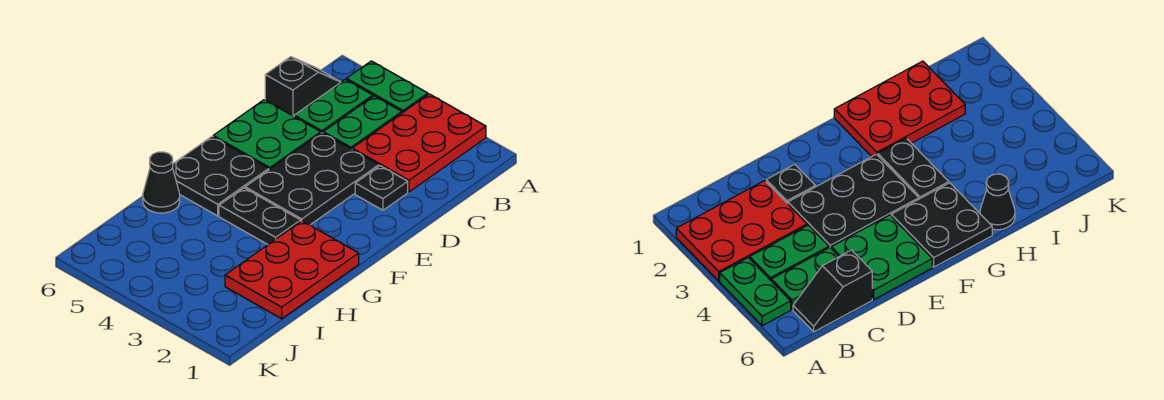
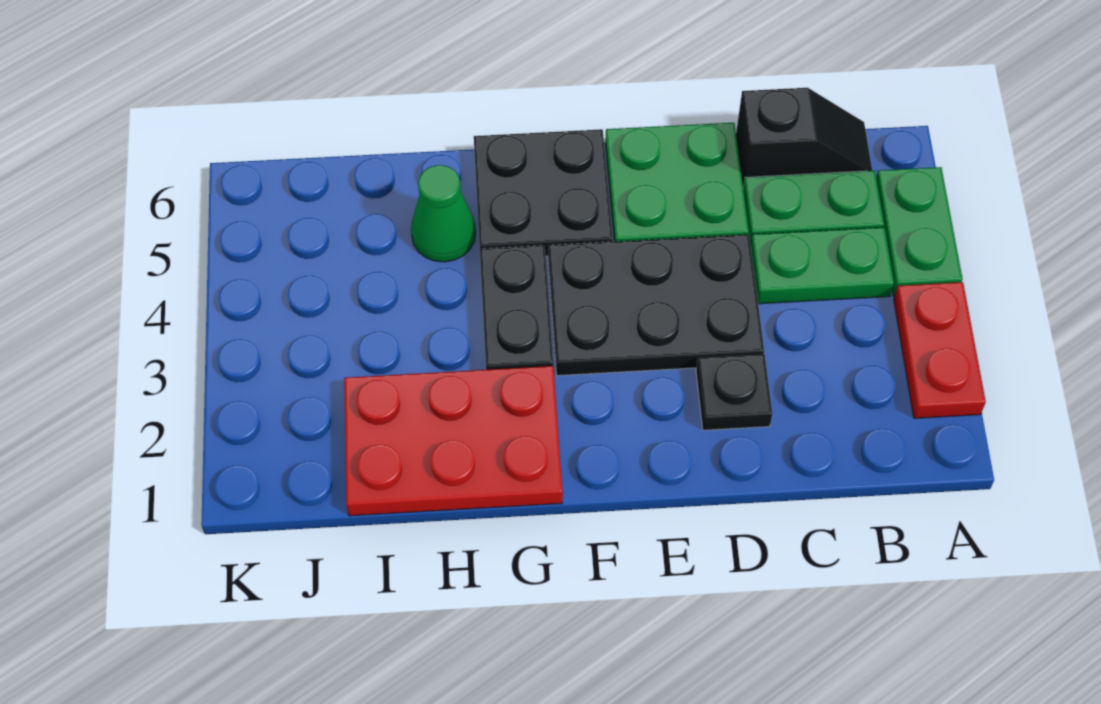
red 2x3 plate [352,94,486,192] -> red 1x2 plate [894,282,986,418]
none -> green 1x1 cone [411,165,476,262]
black 1x1 cone [143,152,180,213] -> none

